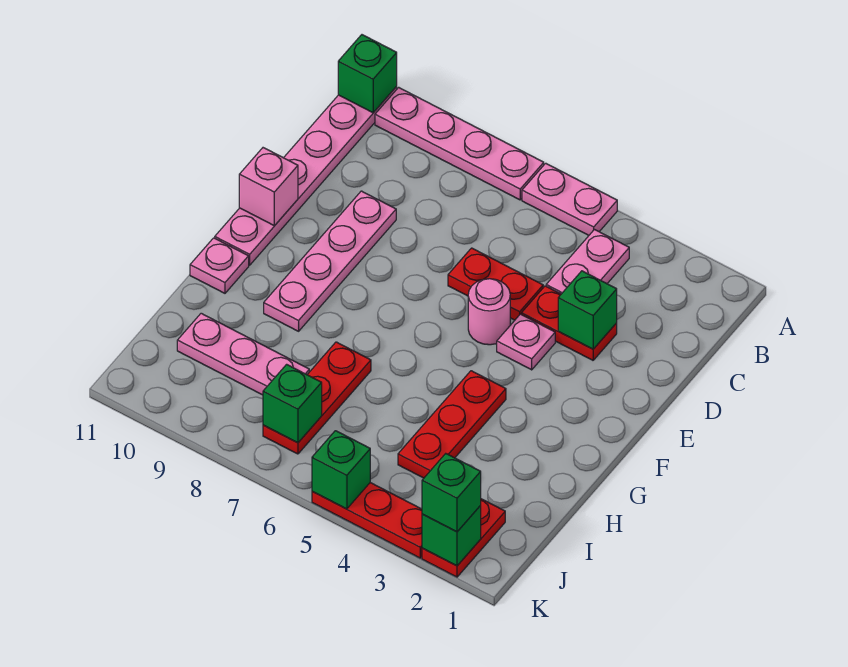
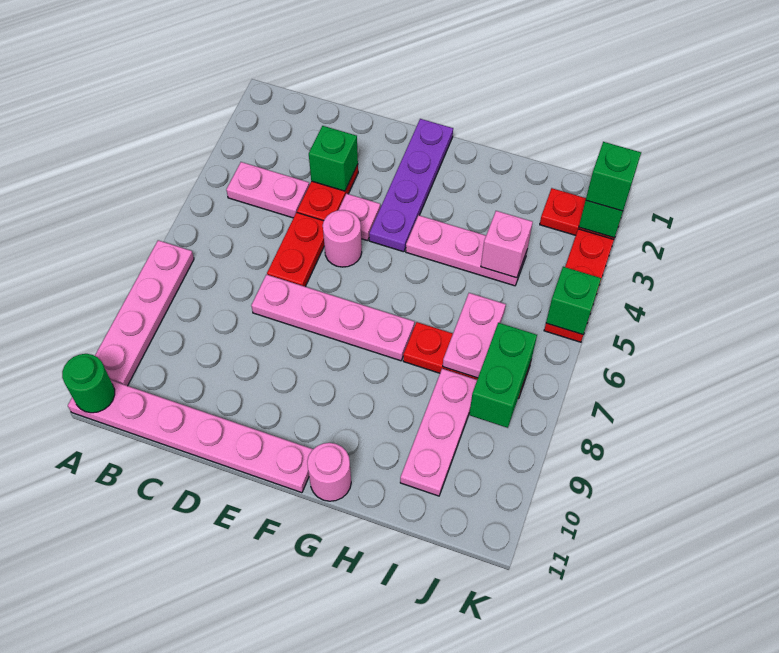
pink 1x2 plate [522,163,617,235] -> pink 1x2 plate moved to [443,293,506,378]
green 1x1 brick [338,35,397,113] -> green 1x1 round brick [62,354,115,413]
pink 1x4 plate [264,191,396,331] -> pink 1x4 plate moved to [251,274,415,361]
pink 1x1 brick [239,148,298,226] -> pink 1x1 brick moved to [481,211,533,278]
none -> purple 1x4 plate [369,119,453,252]
red 1x3 plate [398,371,506,478] -> pink 1x3 plate [406,215,527,286]
pink 1x1 plate [190,238,249,293] -> pink 1x1 round brick [307,443,351,501]
green 1x1 brick [263,364,322,443] -> green 1x2 brick [469,323,537,428]

